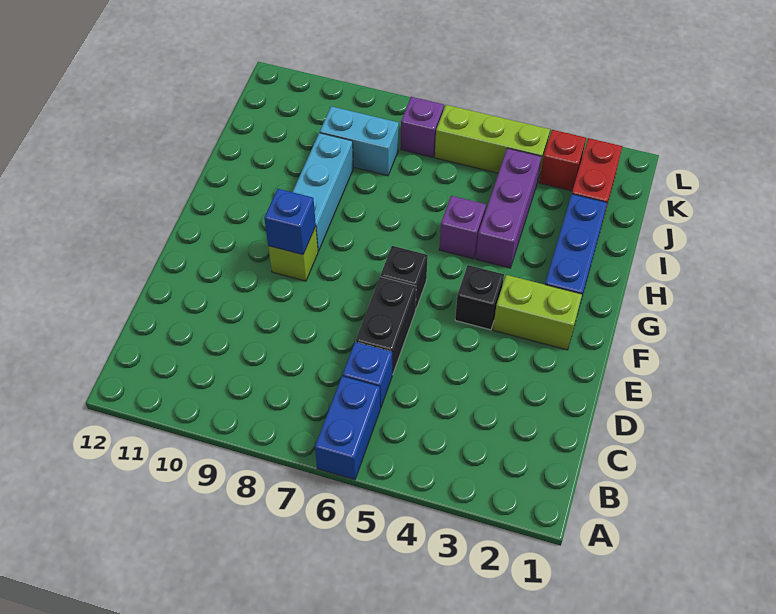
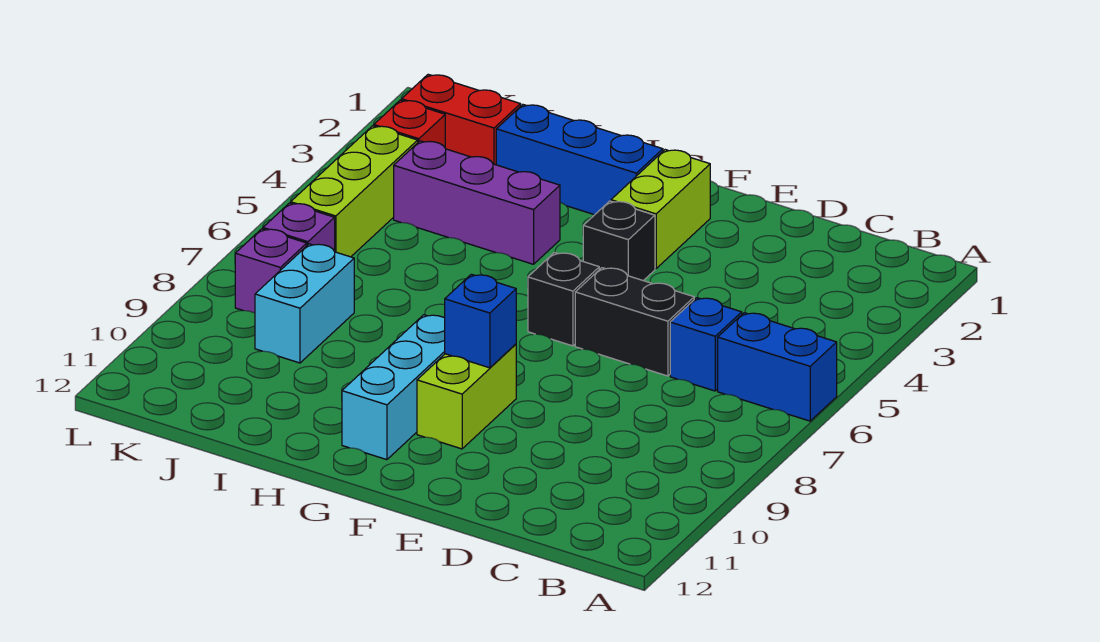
lime 1x1 brick [268,227,318,281] -> lime 1x2 brick [417,344,516,449]
cyan 1x3 brick [293,133,353,251] -> cyan 1x3 brick turned to [342,315,445,460]
purple 1x1 brick [439,196,486,259] -> purple 1x1 brick moved to [235,229,307,313]

